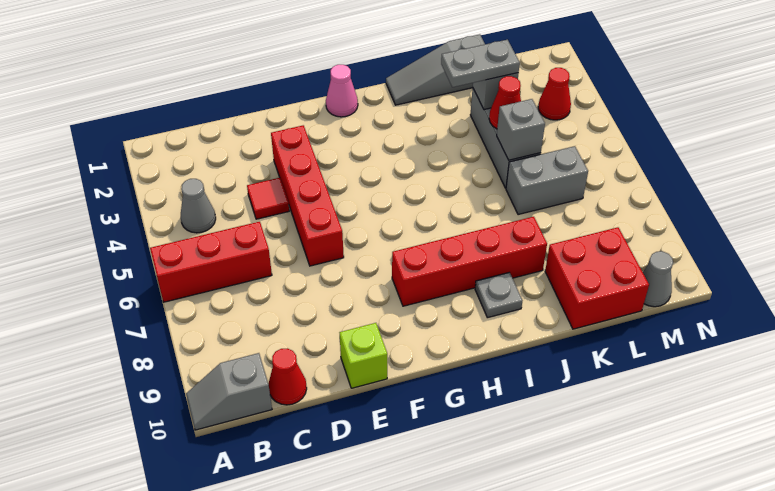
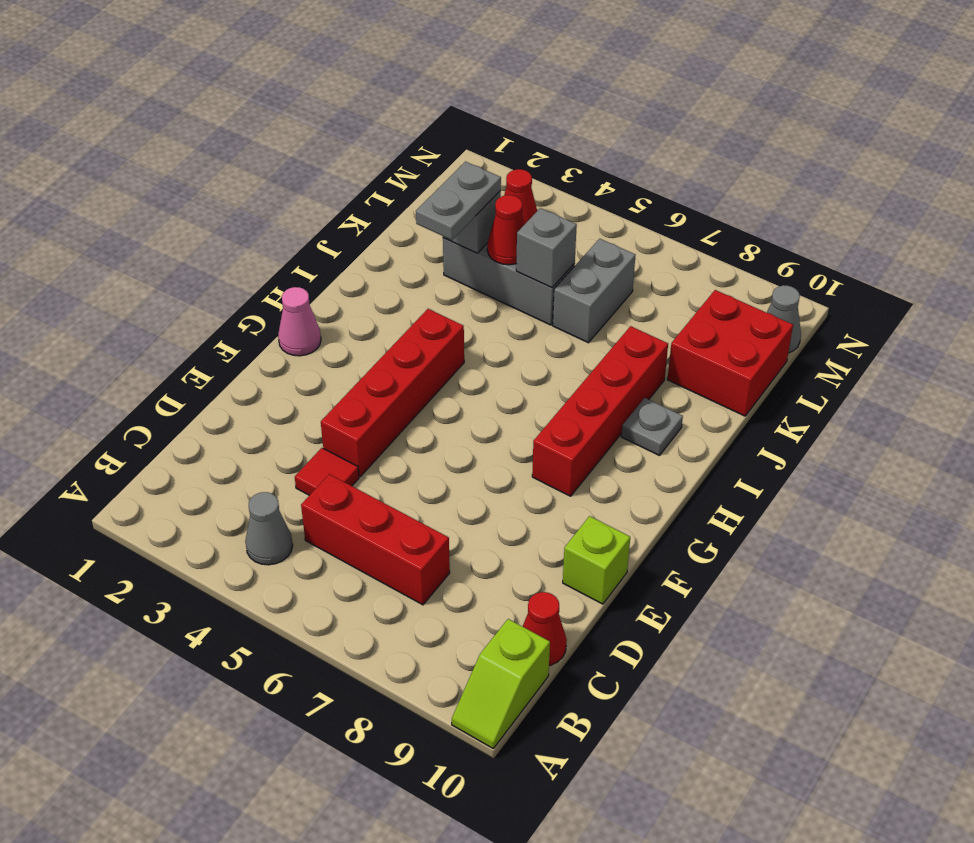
red 1x3 brick [150,222,272,302] -> red 1x3 brick turned to [301,474,450,605]
grey 1x2 slope [186,353,272,430] -> lime 1x2 slope [452,619,550,748]
red 1x4 brick [271,125,344,266] -> red 1x4 brick turned to [321,309,464,476]
grey 1x3 slope [386,34,485,105] -> none

